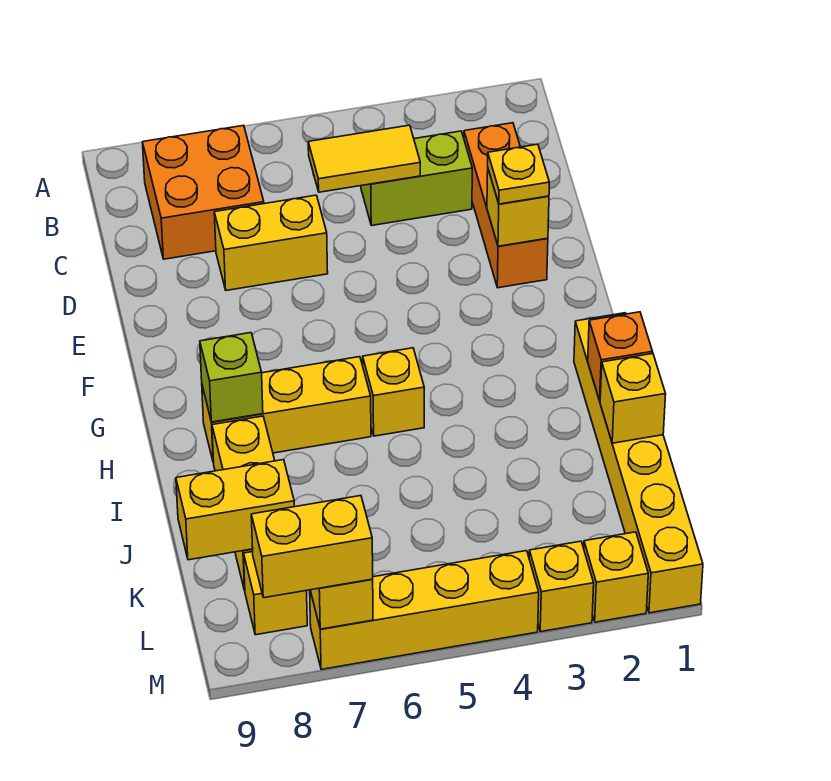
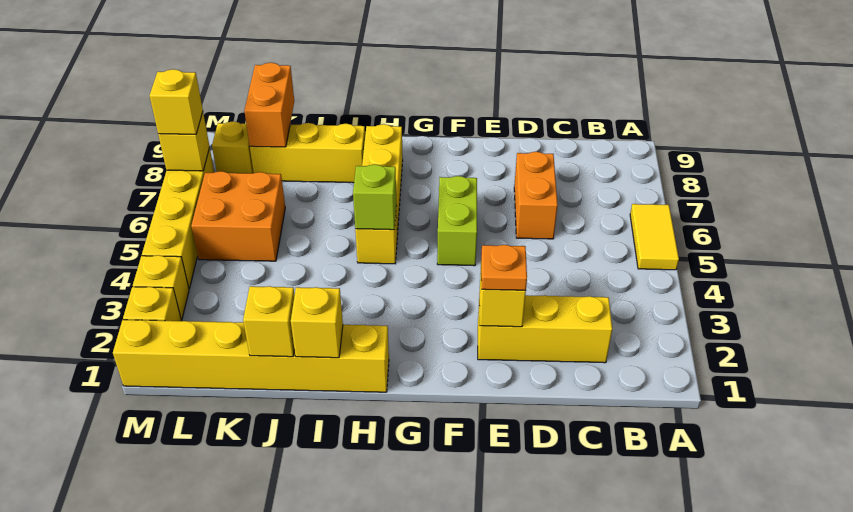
orange 2x2 brick [142,125,264,259] -> orange 2x2 brick moved to [191,171,285,261]
orange 1x3 brick [464,123,548,288] -> yellow 1x3 brick [478,295,612,363]
lime 1x2 brick [361,131,472,226] -> lime 1x2 brick moved to [437,176,477,266]
yellow 1x2 tile [308,125,420,192] -> yellow 1x2 tile moved to [630,204,679,270]
yellow 1x2 brick [214,195,328,290] -> orange 1x2 brick [514,152,558,239]
yellow 1x1 plate [488,144,549,204] -> orange 1x1 plate [481,245,527,290]
lime 1x1 brick [200,333,263,422] -> lime 1x1 brick moved to [353,164,396,230]
orange 1x1 brick [588,312,653,401] -> yellow 1x1 brick [291,287,343,358]
yellow 1x2 brick [176,460,294,560] -> orange 1x2 brick [244,63,294,147]
yellow 1x2 brick [251,496,373,598] -> yellow 1x1 brick [150,69,203,134]

